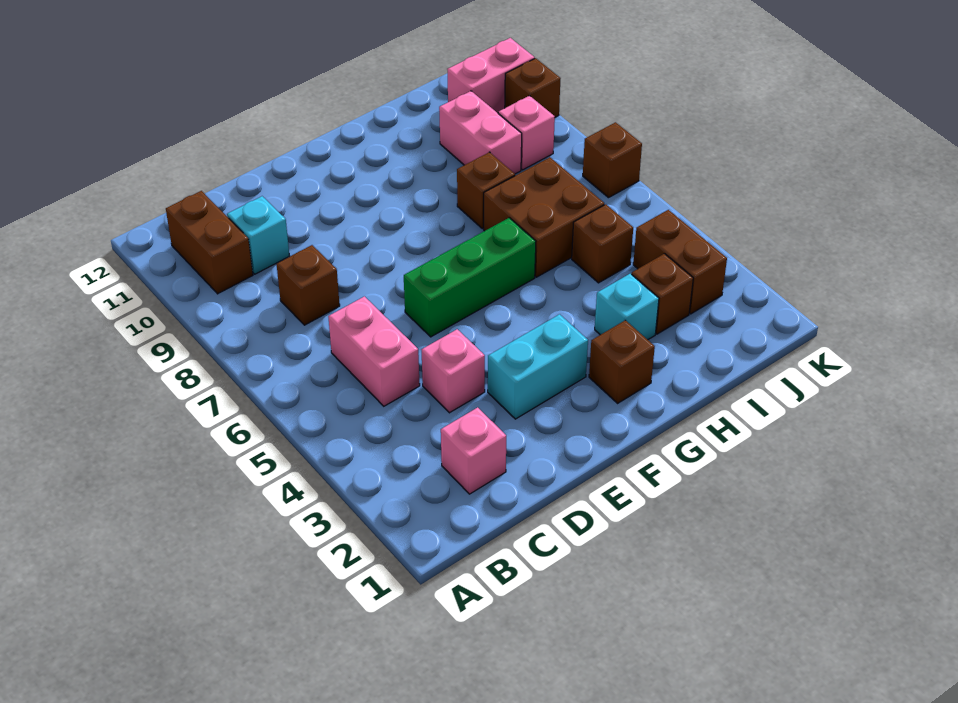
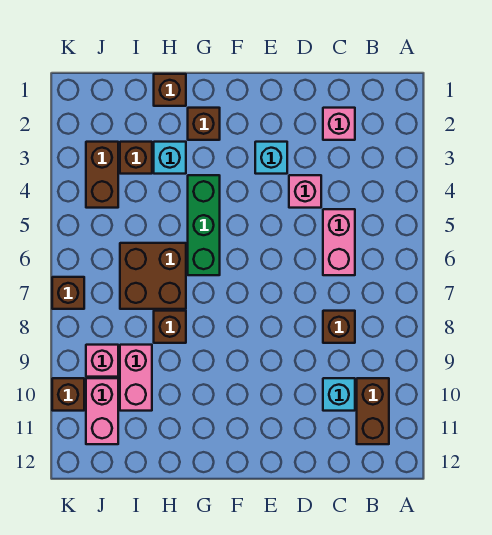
cyan 1x2 brick [488,314,588,419] -> cyan 1x1 brick [255,142,287,174]
green 1x3 brick [404,218,536,337] -> green 1x3 brick turned to [188,175,220,275]
brown 1x1 brick [572,204,633,283] -> brown 1x1 brick moved to [154,74,186,106]
pink 1x2 brick [447,38,535,113] -> pink 1x2 brick turned to [86,378,118,444]

